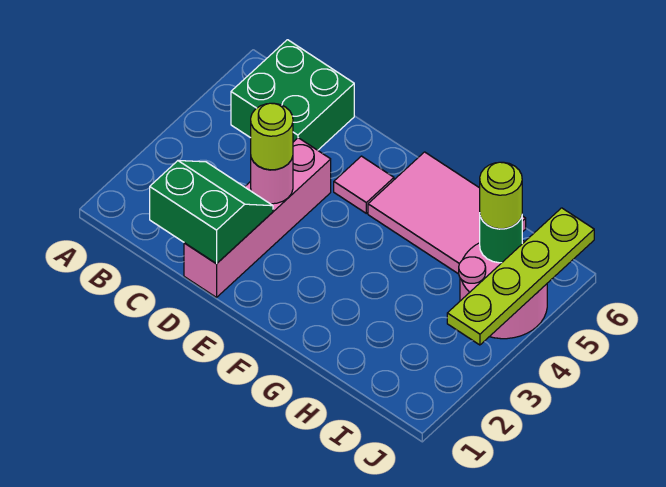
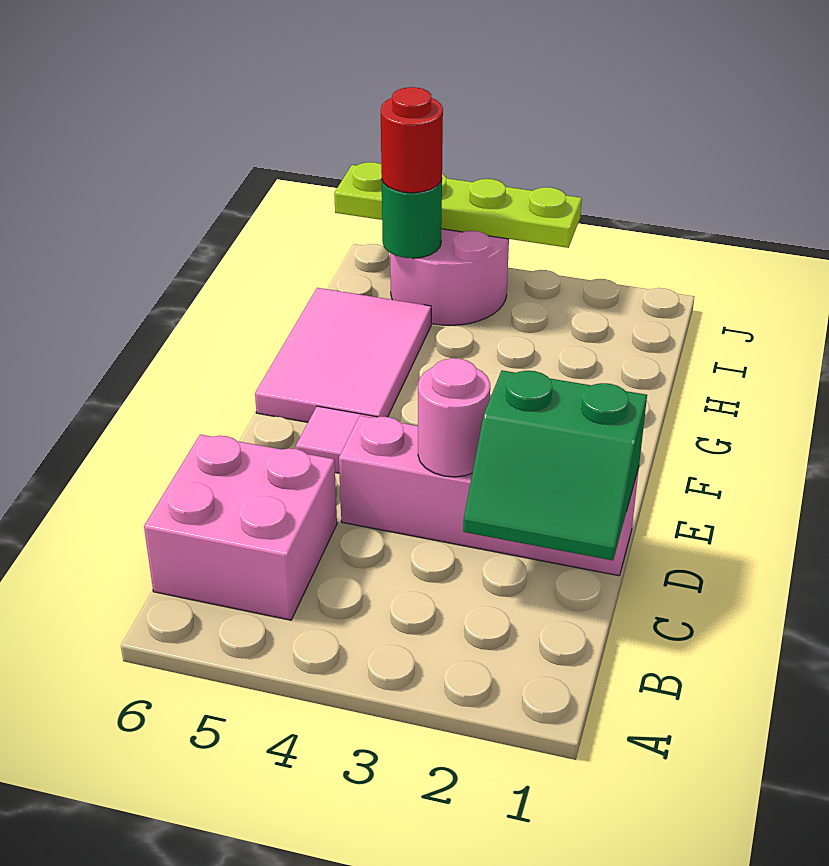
green 2x2 brick [231,40,354,150] -> pink 2x2 brick [144,434,337,620]
green 2x2 slope [150,160,273,264] -> green 2x2 slope turned to [463,370,647,560]
lime 1x1 round brick [251,103,293,170] -> none
lime 1x1 round brick [480,162,522,229] -> red 1x1 round brick [381,87,443,193]

